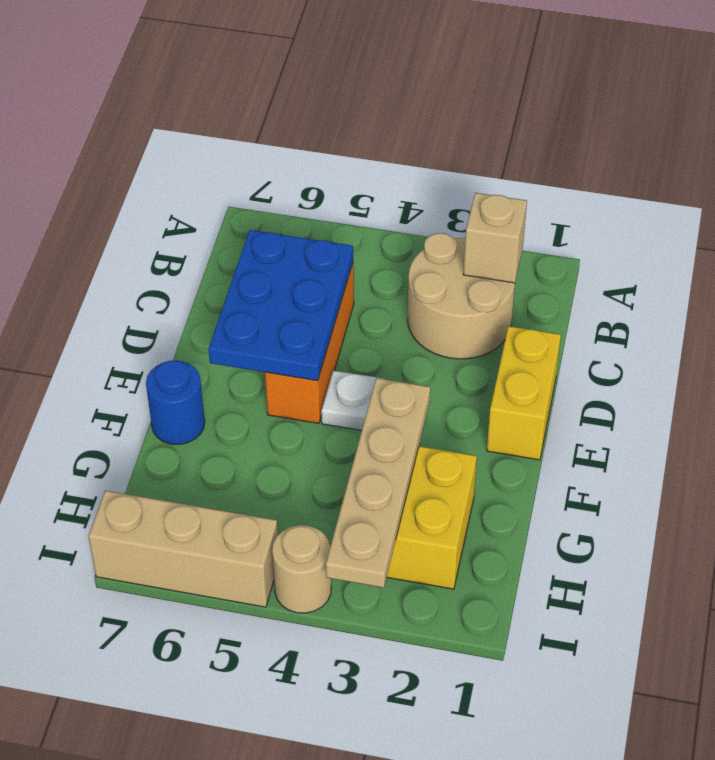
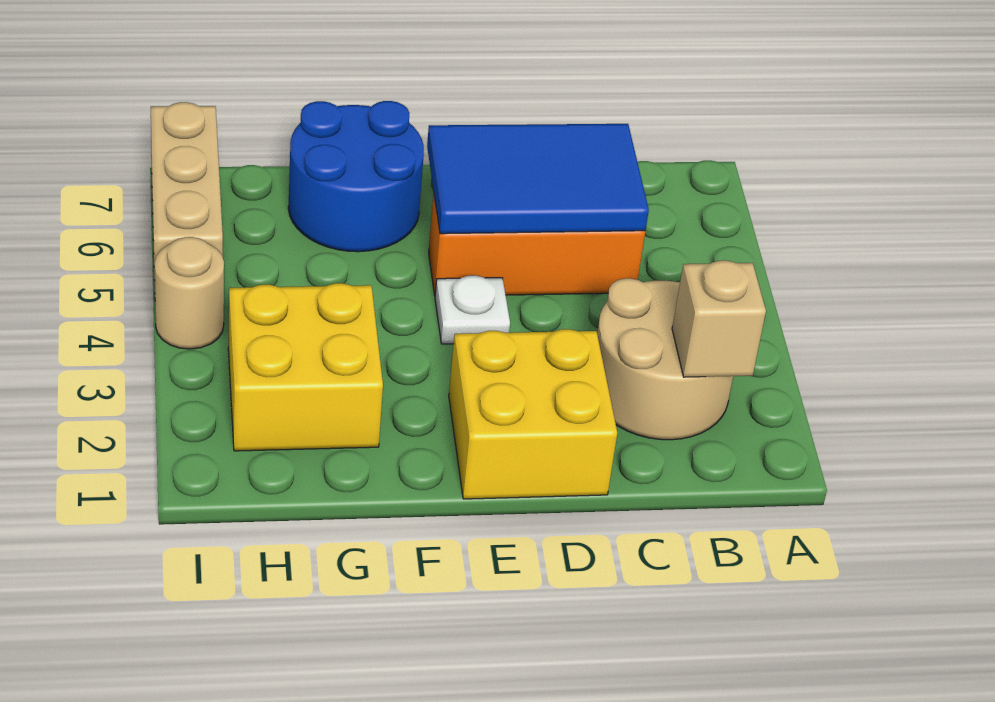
blue 2x3 plate [208,230,353,381] -> blue 2x3 tile [427,124,649,234]
yellow 1x2 brick [487,326,561,460] -> yellow 2x2 brick [449,329,617,499]
tan 1x4 plate [326,378,430,588] -> none
blue 1x1 round brick [146,361,205,444] -> blue 2x2 round brick [288,101,424,252]

